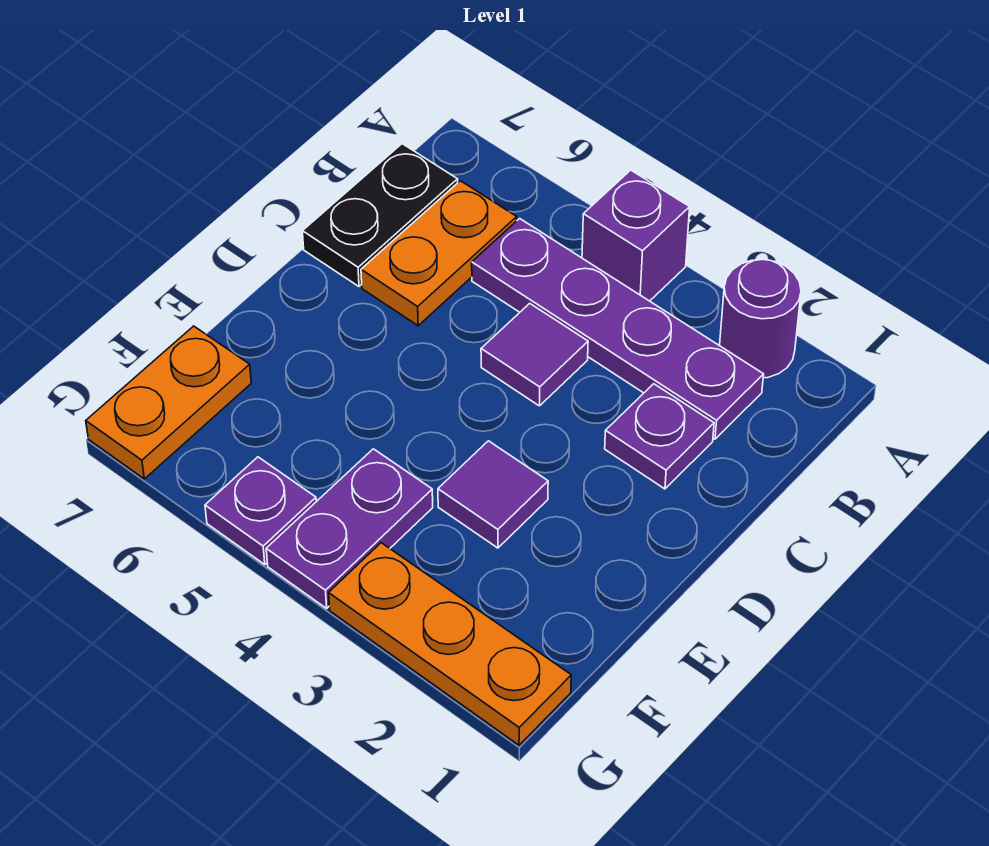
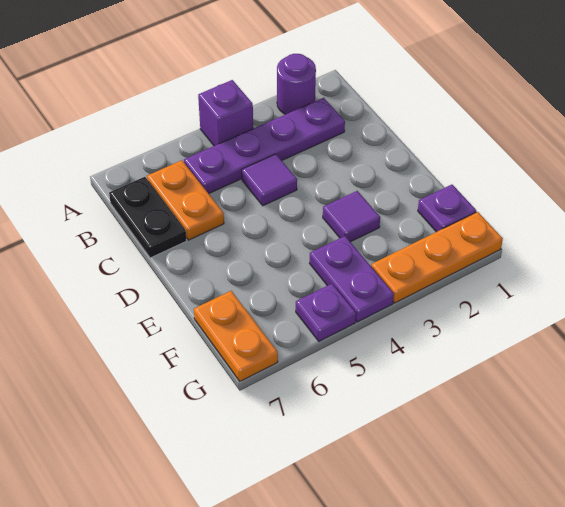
purple 1x1 plate [605,384,714,489] -> purple 1x1 plate moved to [418,185,476,232]

